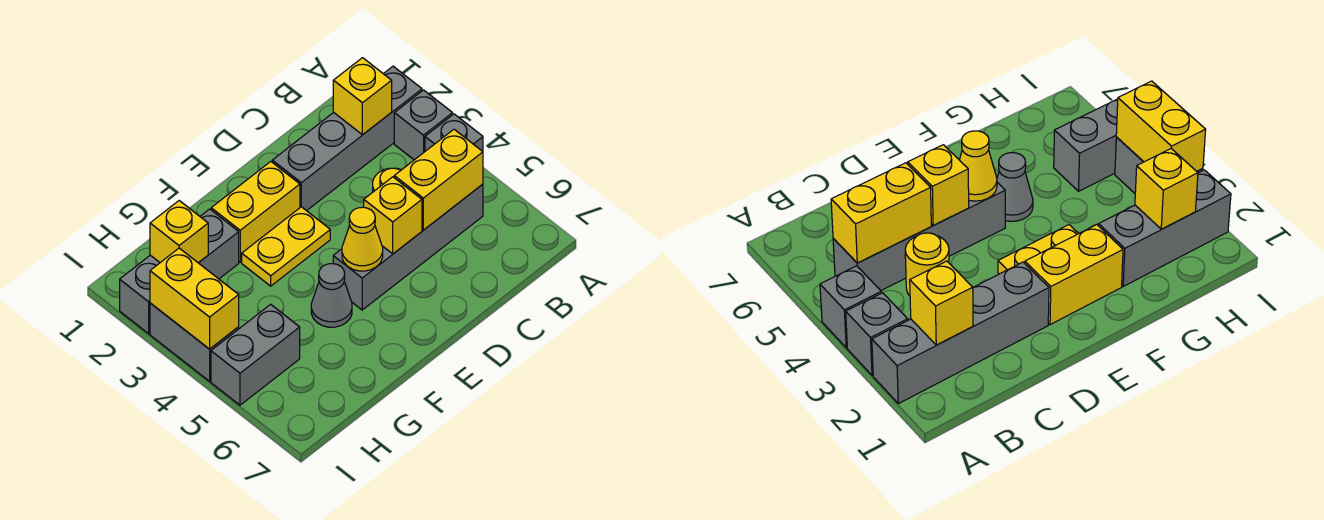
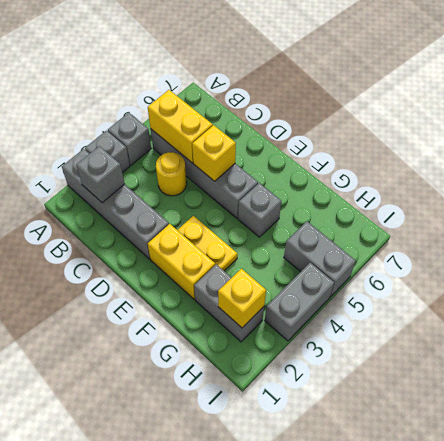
yellow 1x1 brick [333,58,392,135] -> grey 1x1 brick [76,146,124,203]
yellow 1x1 cone [342,207,383,271] -> none
grey 1x1 cone [311,264,352,327] -> grey 1x1 brick [238,183,281,237]
grey 1x3 brick [120,209,239,334] -> grey 1x2 brick [194,264,264,342]
yellow 1x2 brick [150,248,239,349] -> none

